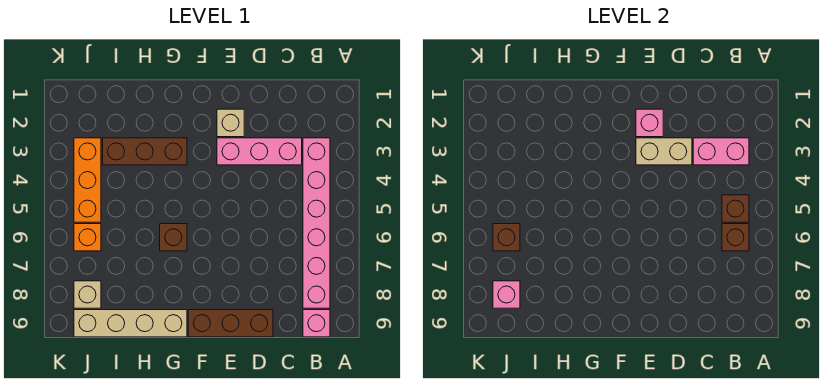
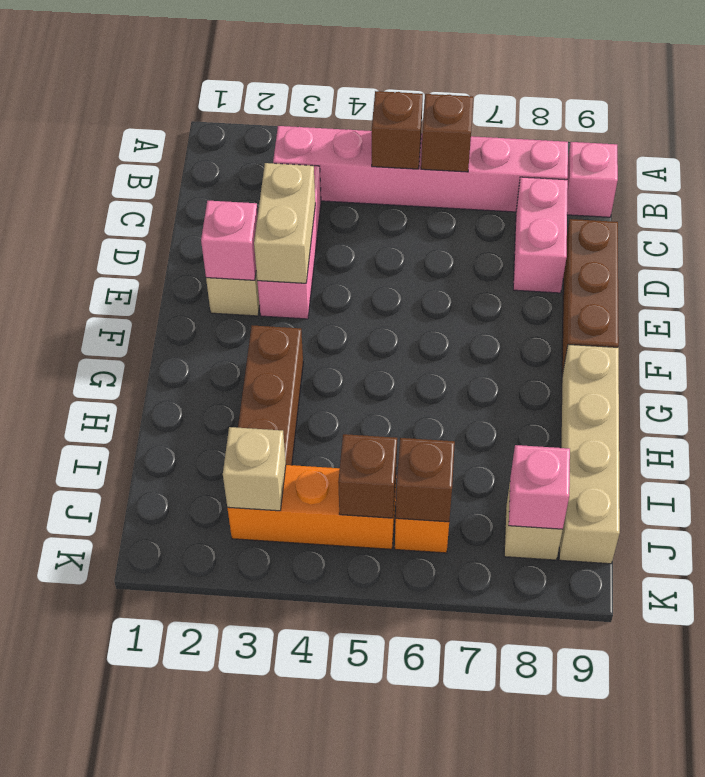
pink 1x2 brick [693,138,749,165] -> pink 1x2 brick moved to [513,177,568,293]
brown 1x1 brick [160,224,187,251] -> brown 1x1 brick moved to [338,434,397,518]
none -> tan 1x1 brick [223,427,286,511]

